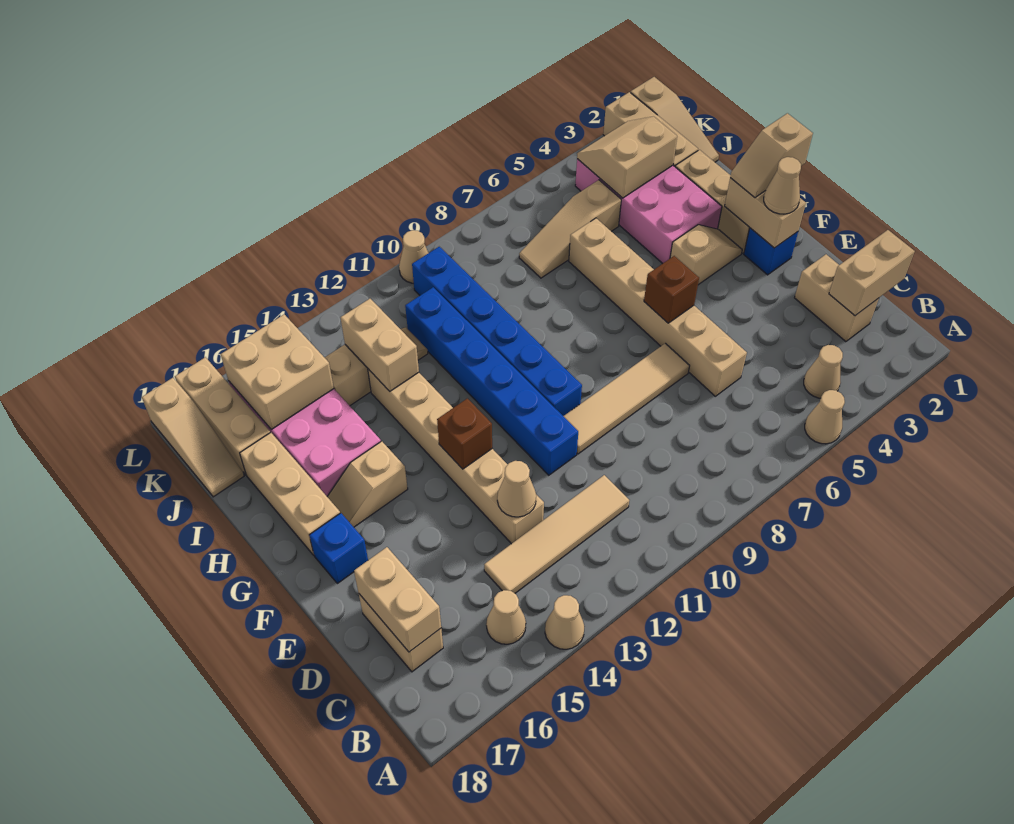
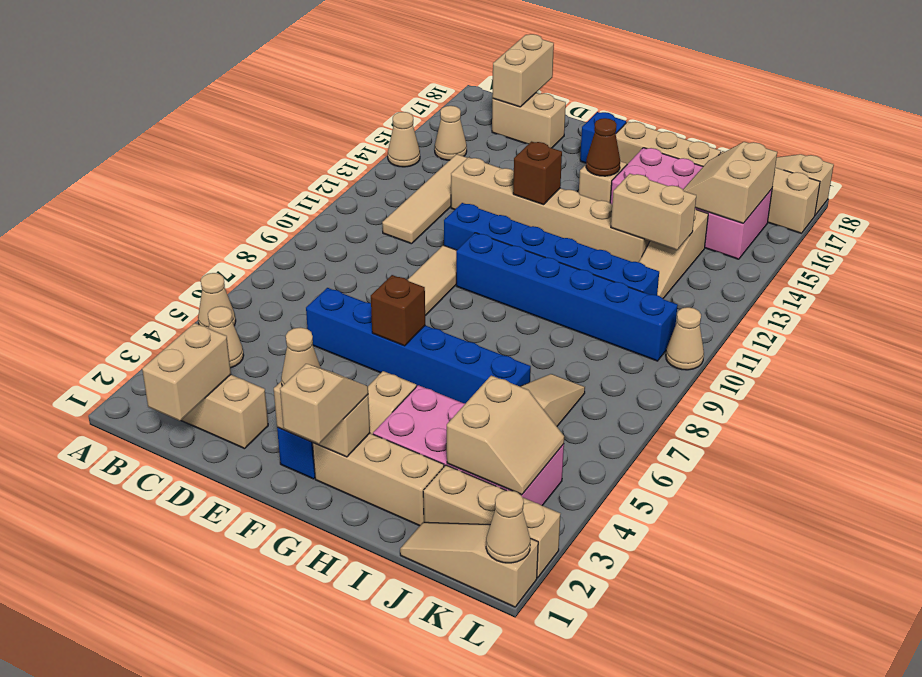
tan 1x2 brick [354,547,441,652] -> tan 1x2 brick turned to [492,34,554,107]
tan 1x6 brick [569,218,747,396] -> blue 1x6 brick [306,288,531,404]
tan 1x1 cone [497,461,536,517] -> tan 1x1 cone moved to [486,490,530,563]
none -> brown 1x1 cone [586,118,620,176]
tan 2x2 brick [221,314,334,429] -> tan 2x2 slope [683,142,777,223]

